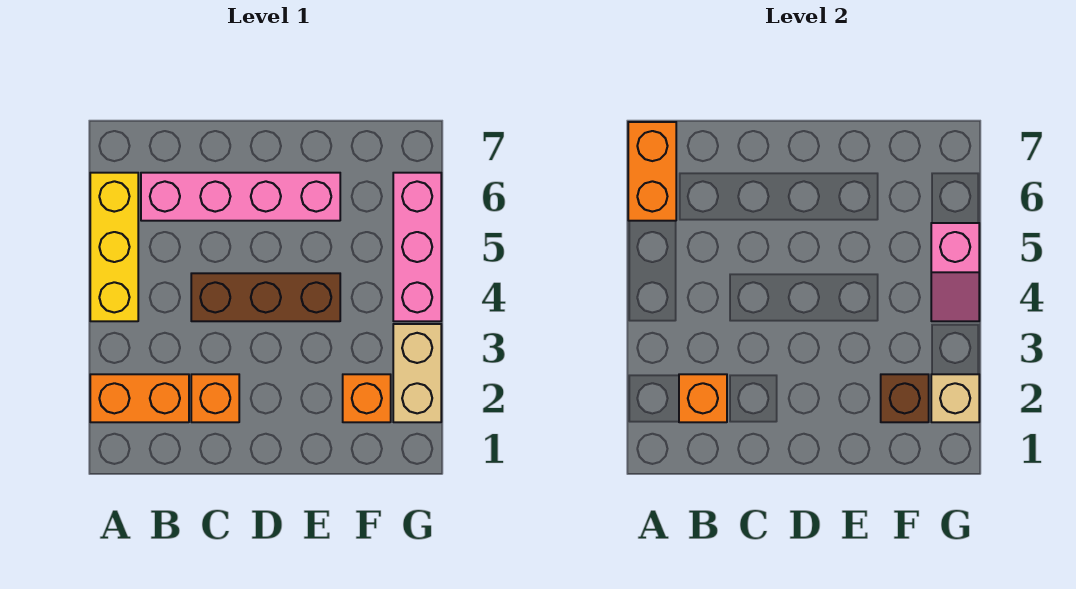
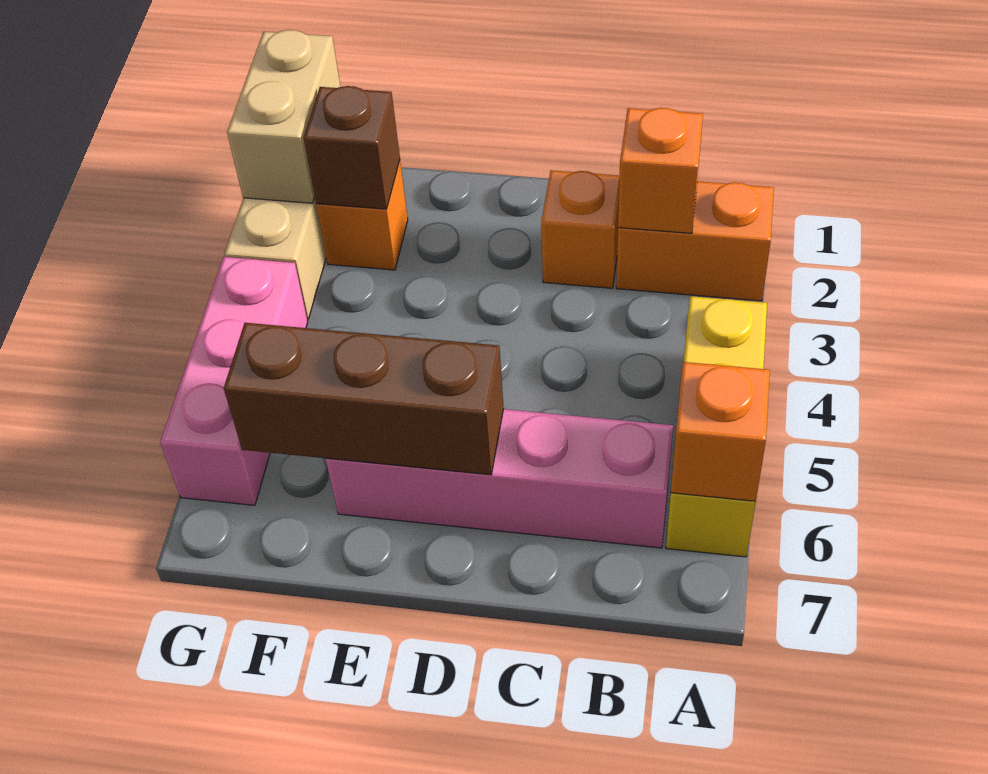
orange 1x2 brick [628,122,676,221] -> orange 1x1 brick [671,362,770,501]
brown 1x3 brick [191,273,340,321] -> brown 1x3 brick moved to [224,323,504,475]
tan 1x1 brick [931,374,979,422] -> tan 1x2 brick [227,30,340,203]
pink 1x2 slope [931,223,979,321] -> none

